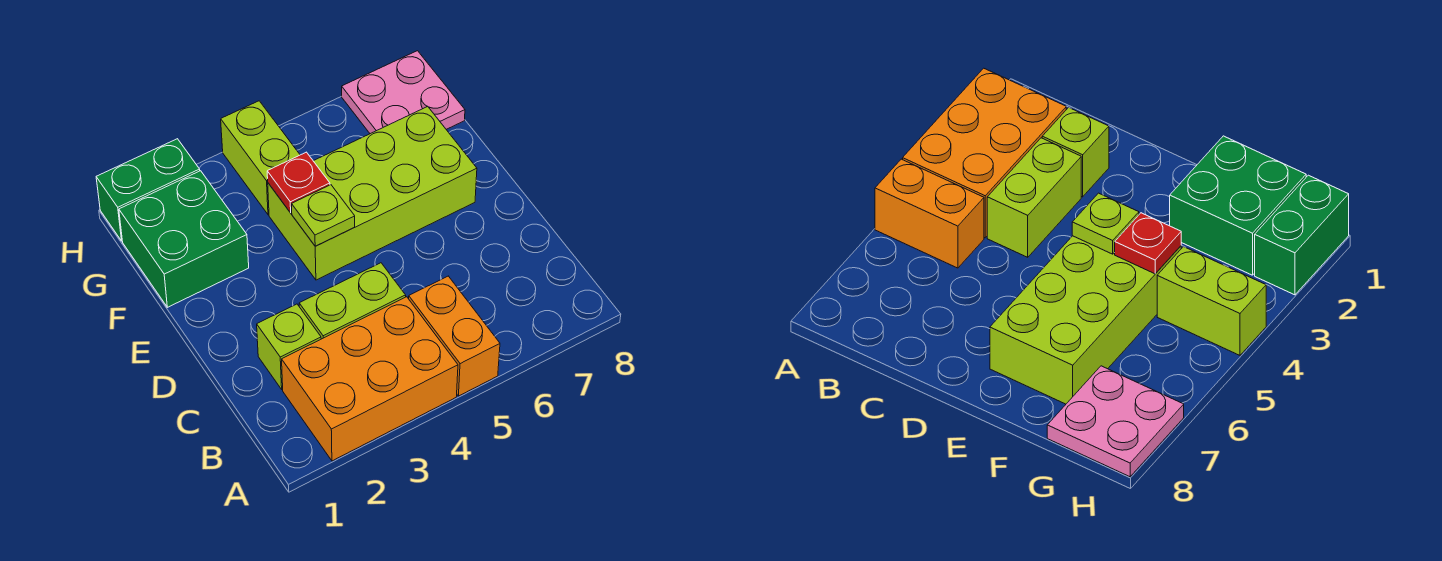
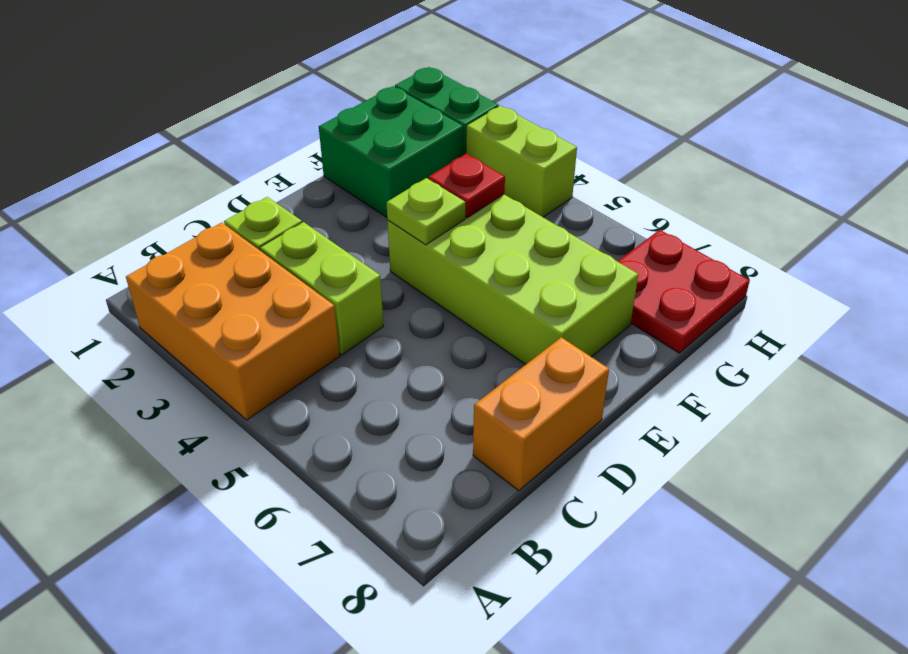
orange 1x2 brick [409,276,500,396] -> orange 1x2 brick moved to [473,337,609,491]
lime 1x2 brick [221,101,300,215] -> lime 1x2 brick turned to [466,106,577,217]
pink 2x2 plate [342,51,465,134] -> red 2x2 plate [618,230,750,353]

